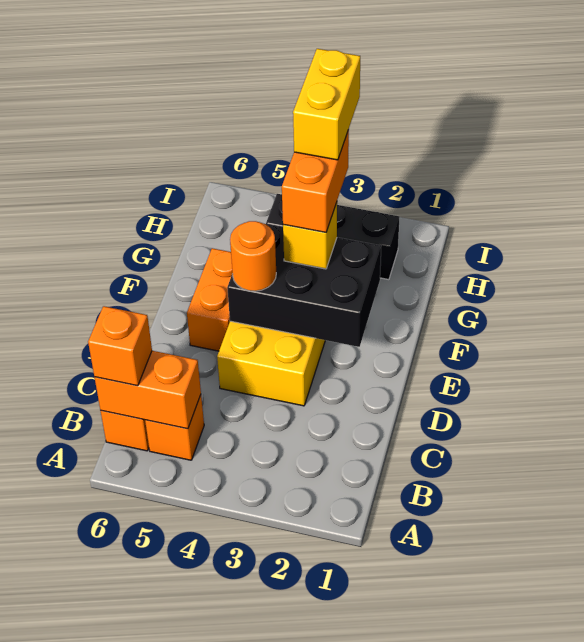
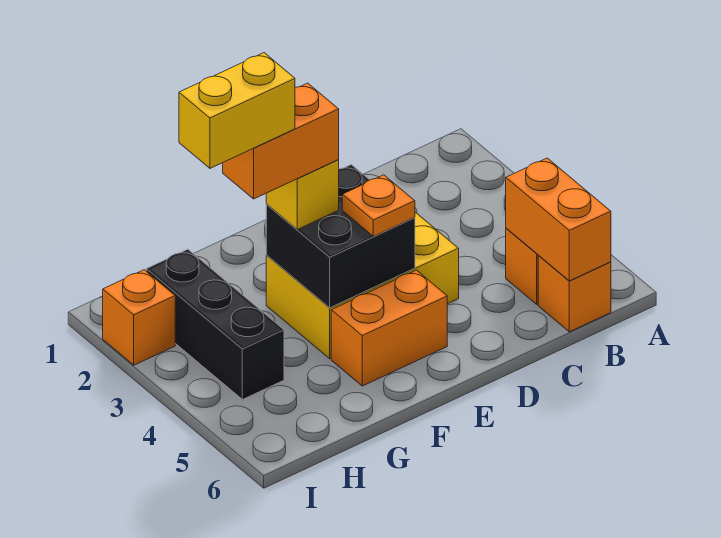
orange 1x1 brick [88,306,152,386] -> orange 1x1 brick moved to [103,270,175,365]
black 2x3 brick [227,224,381,347] -> black 2x2 brick [266,165,415,308]
orange 1x1 round brick [230,221,276,291] -> orange 1x1 plate [342,175,415,236]

